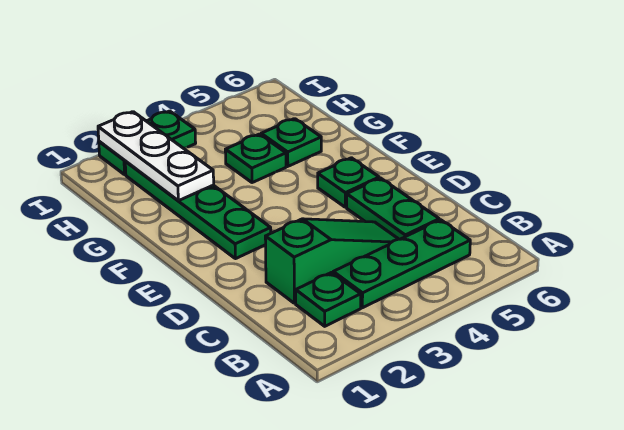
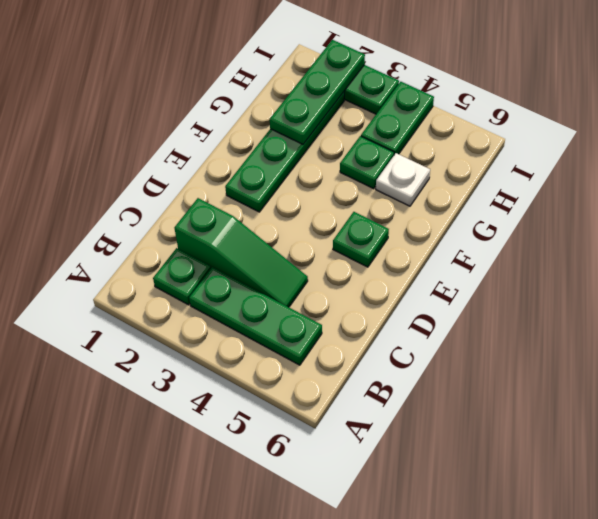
green 1x2 plate [347,178,439,239] -> green 1x2 plate moved to [361,82,434,155]
white 1x3 plate [98,112,214,201] -> green 1x3 plate [270,40,365,144]
green 1x1 plate [261,119,321,166] -> white 1x1 plate [376,153,430,206]

